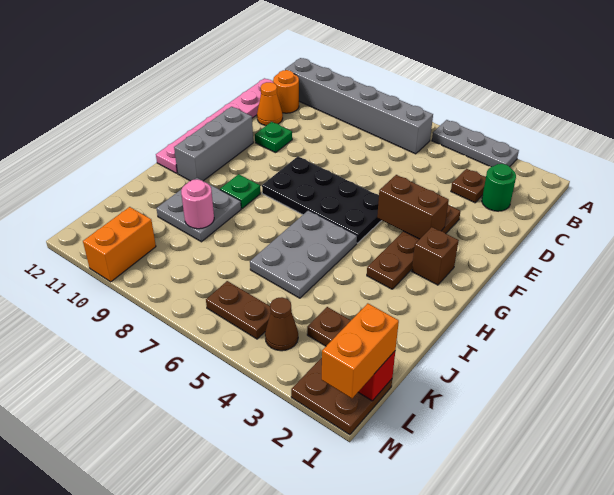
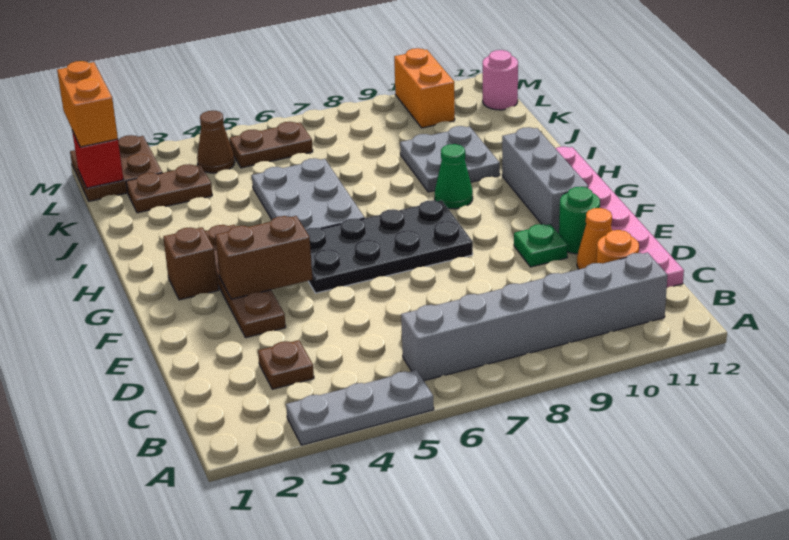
green 1x1 round brick [482,164,516,211] -> green 1x1 round brick moved to [559,187,600,254]
green 1x1 plate [220,174,260,209] -> green 1x1 cone [435,144,473,209]
pink 1x1 round brick [181,179,214,229] -> pink 1x1 round brick moved to [483,50,518,110]

